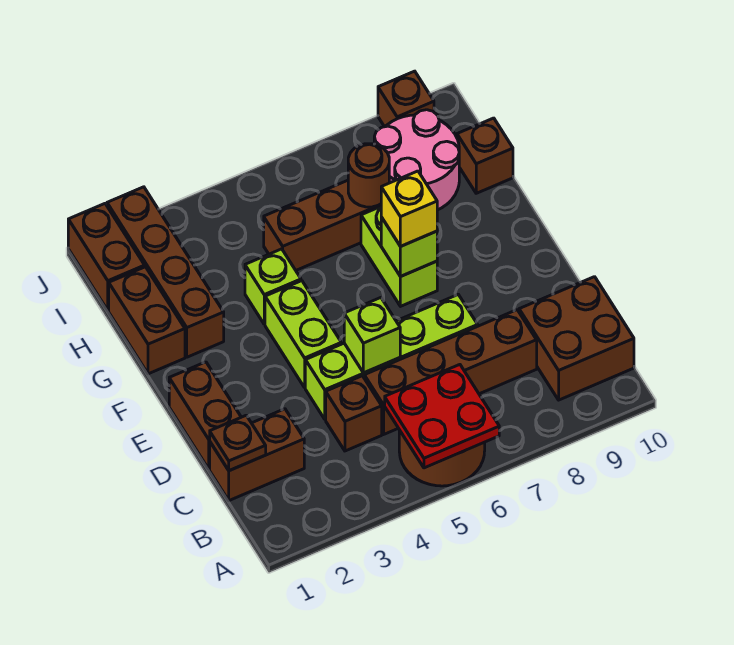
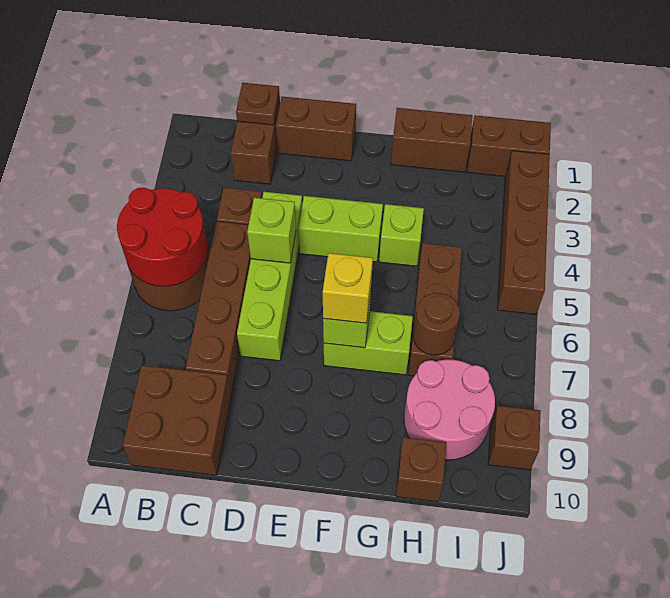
red 2x2 plate [385,365,499,468] -> red 2x2 round brick [117,188,208,286]
brown 1x4 brick [107,187,224,357] -> brown 1x4 brick turned to [497,151,550,314]

